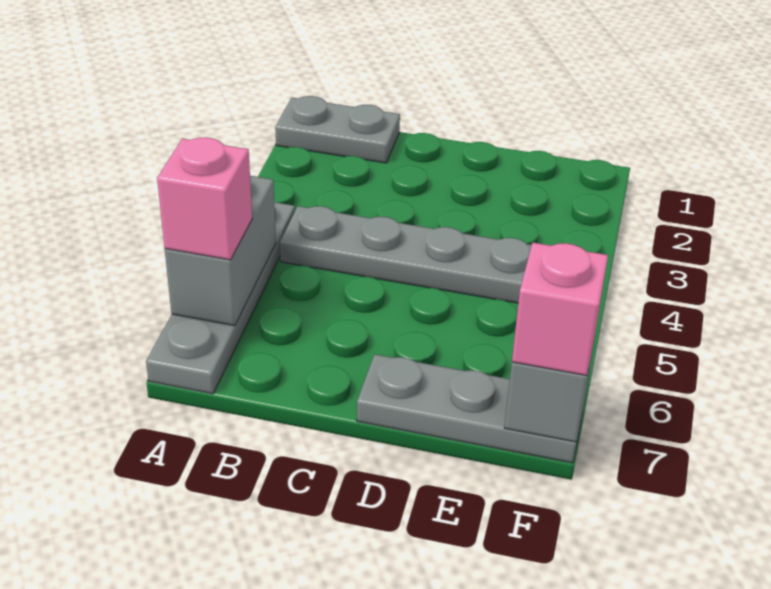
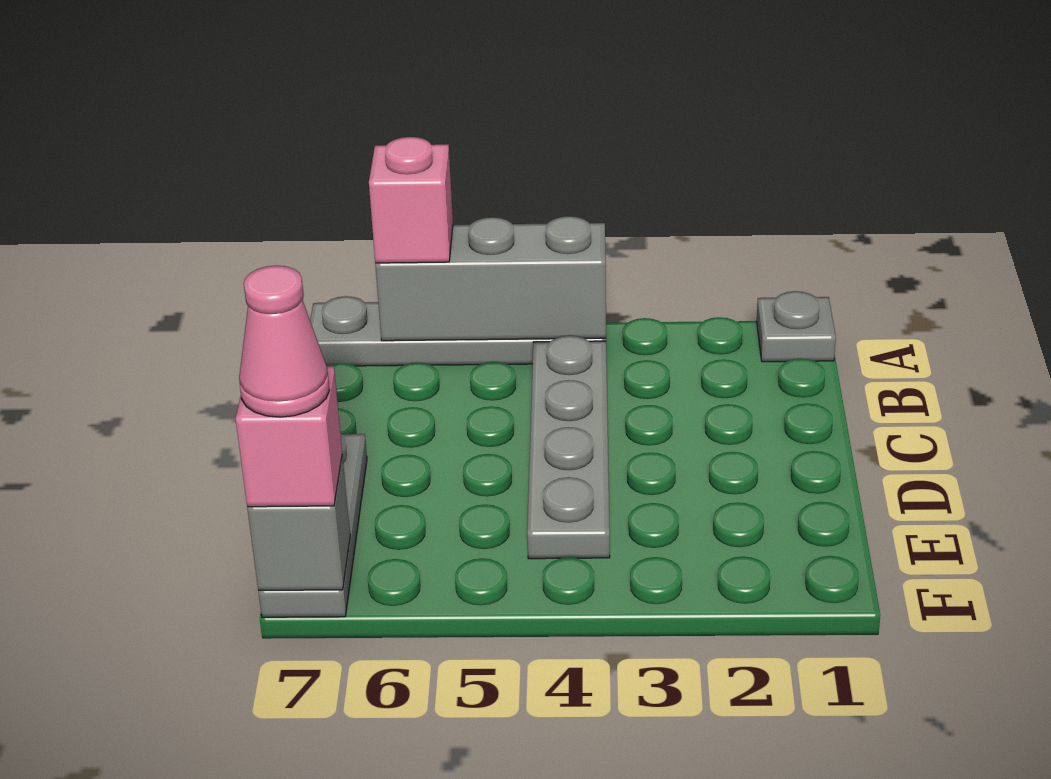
grey 1x2 plate [275,96,400,163] -> grey 1x1 plate [757,291,836,362]
grey 1x2 brick [165,176,276,326] -> grey 1x3 brick [375,216,606,341]
none -> pink 1x1 cone [239,265,330,417]

